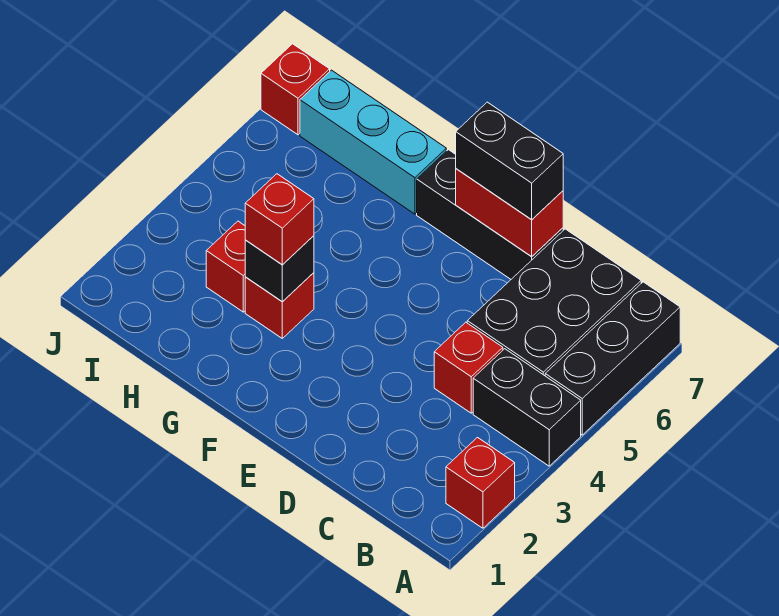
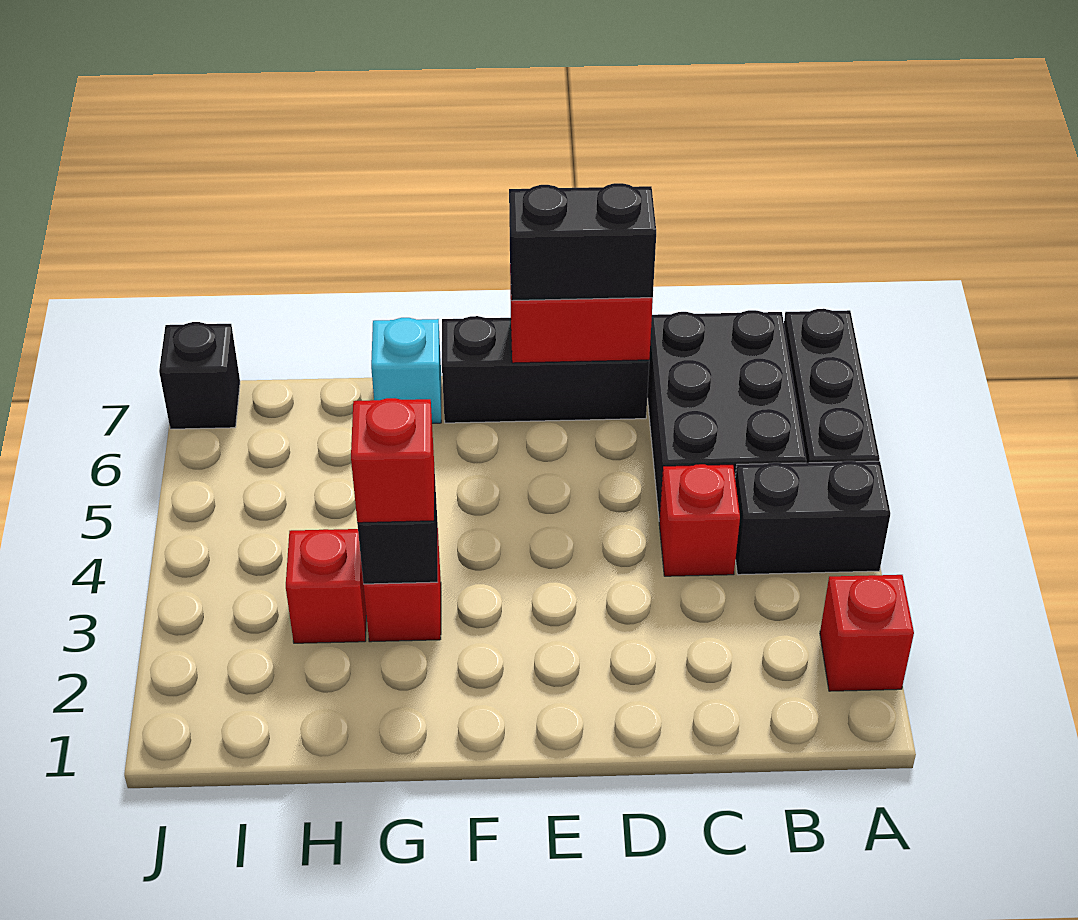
cyan 1x3 brick [300,70,446,214] -> cyan 1x1 brick [371,318,441,423]
red 1x1 brick [261,44,330,135] -> black 1x1 brick [159,322,240,429]

